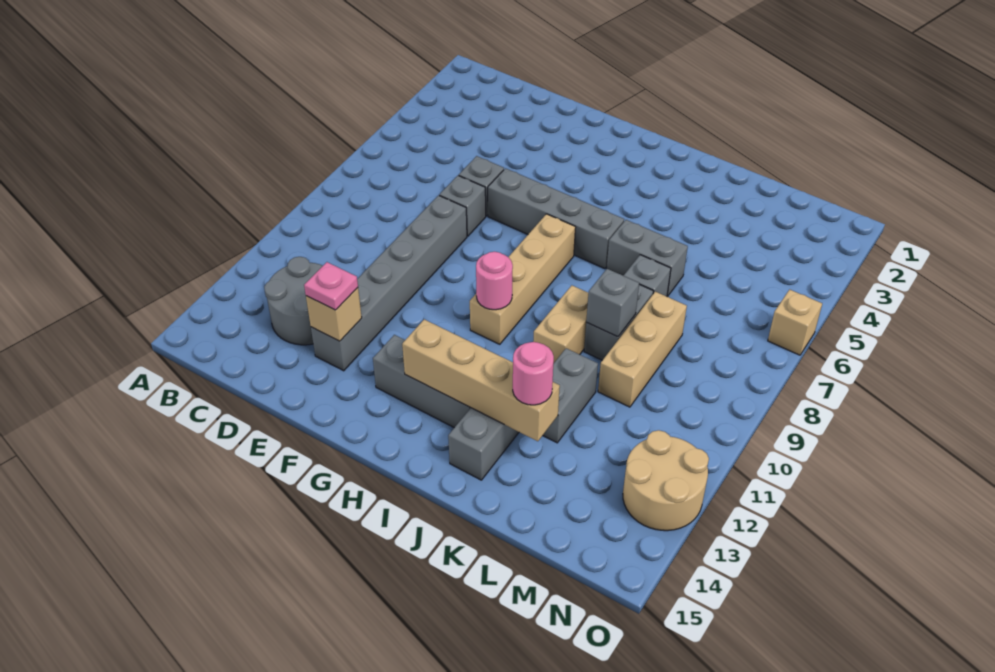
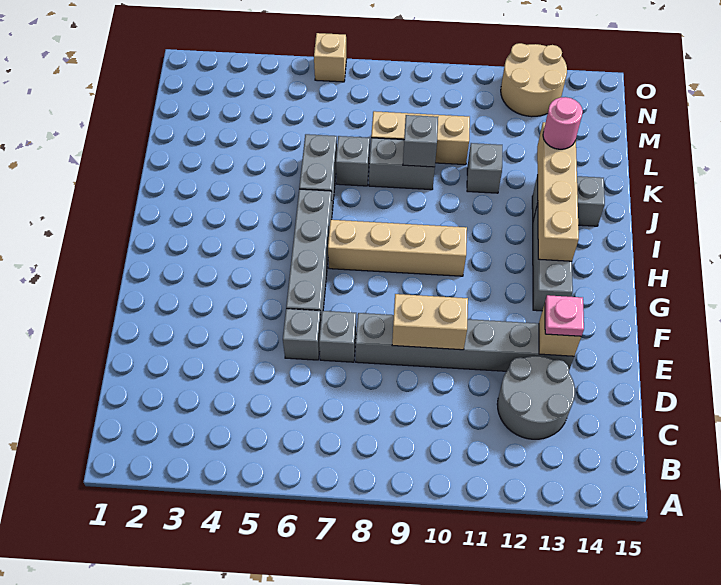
pink 1x1 round brick [476,252,513,310] -> none
tan 1x2 brick [533,285,588,364] -> tan 1x2 brick moved to [392,294,468,350]
grey 1x2 brick [543,348,598,443] -> grey 1x1 brick [467,143,502,193]

